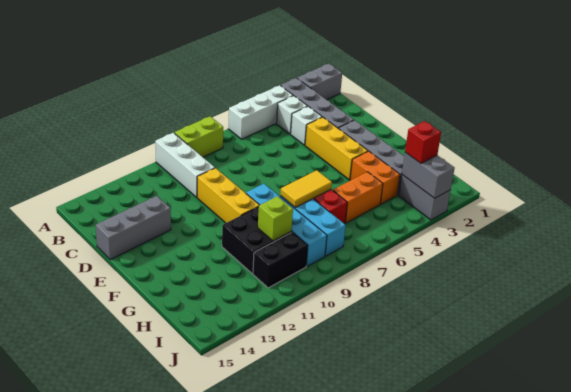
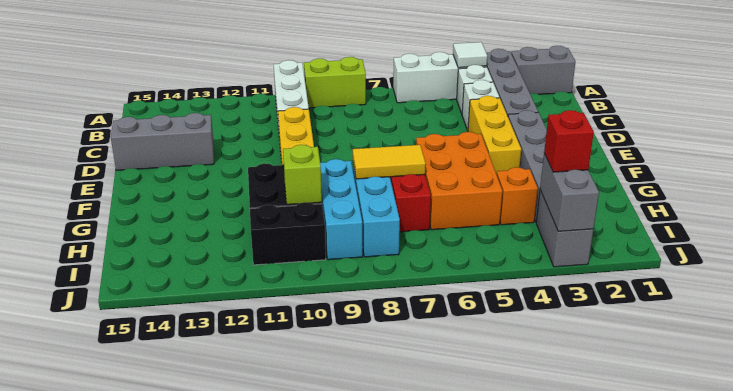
none -> white 1x1 tile [453,42,487,68]
cyan 1x4 brick [246,184,327,266] -> cyan 1x3 brick [320,159,363,260]
orange 1x2 brick [350,151,400,204] -> orange 1x1 brick [497,167,538,225]
orange 1x2 brick [333,172,383,223] -> orange 2x3 brick [416,132,502,230]

